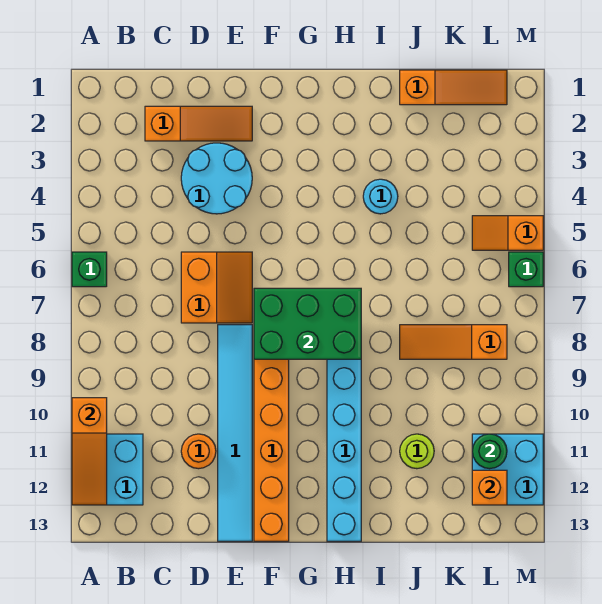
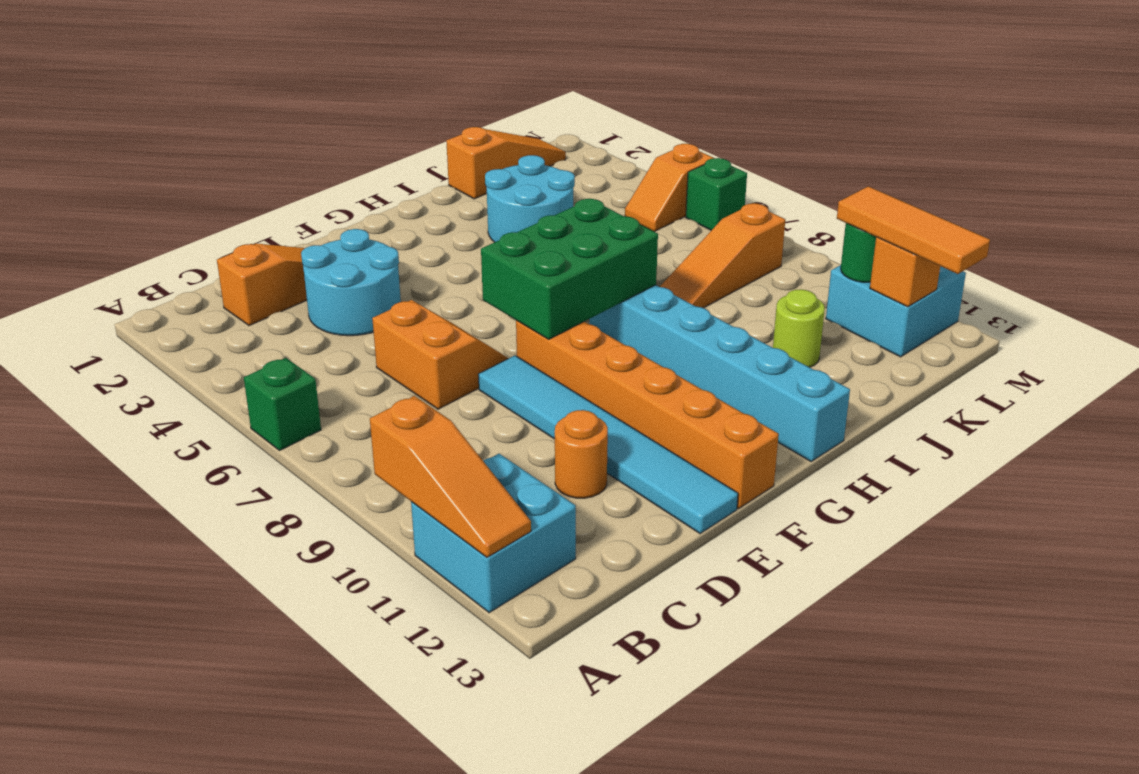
cyan 1x1 round brick [363,179,398,214] -> cyan 2x2 round brick [485,155,575,242]
none -> orange 1x3 tile [837,186,990,274]

